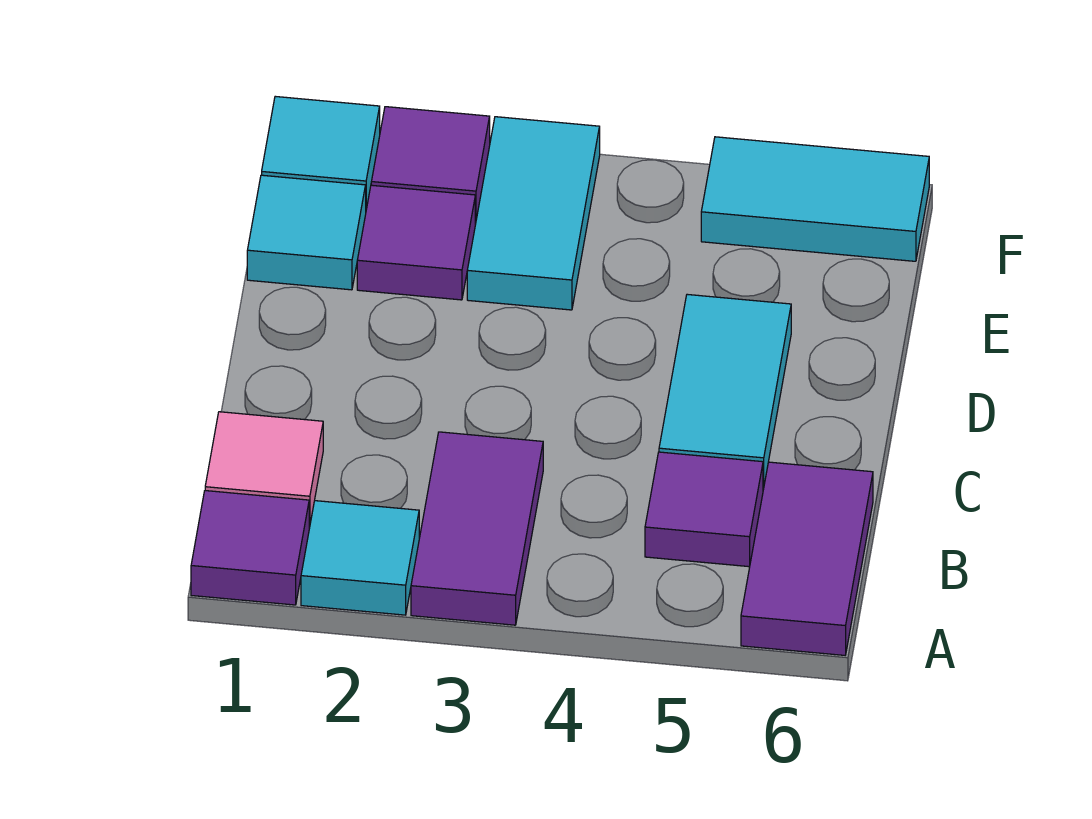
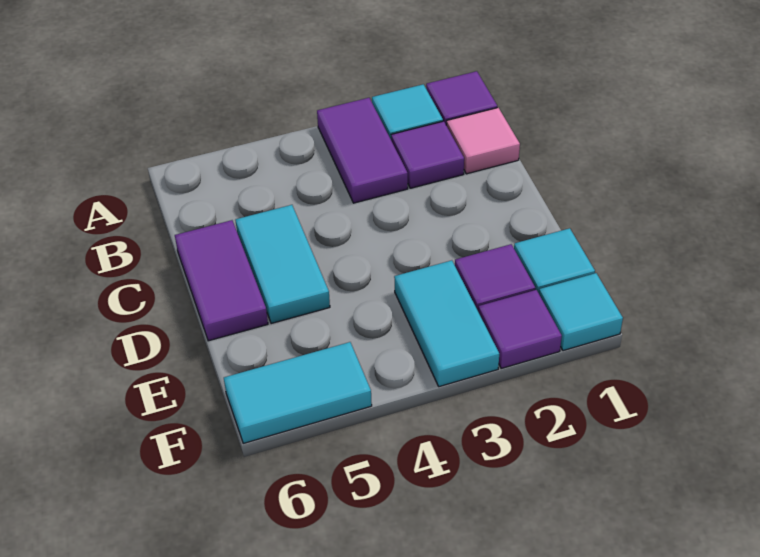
purple 1x2 tile [741,462,873,655] -> purple 1x2 tile moved to [175,220,268,341]
purple 1x1 tile [645,452,763,567] -> purple 1x1 tile moved to [391,121,464,188]

